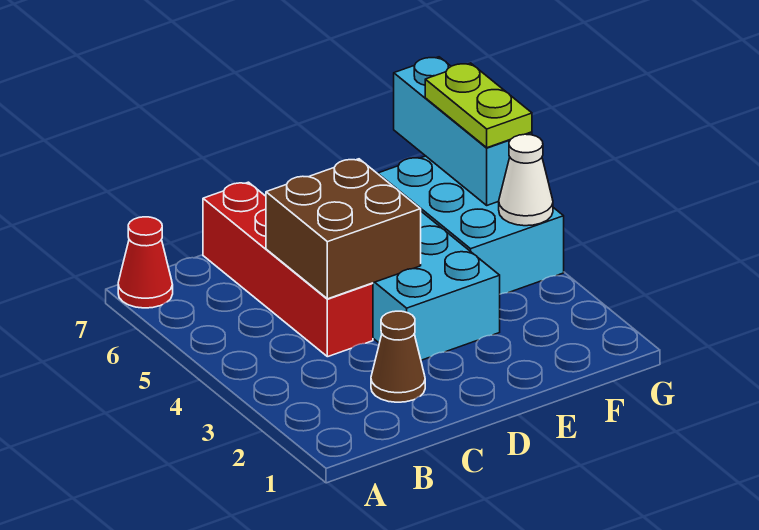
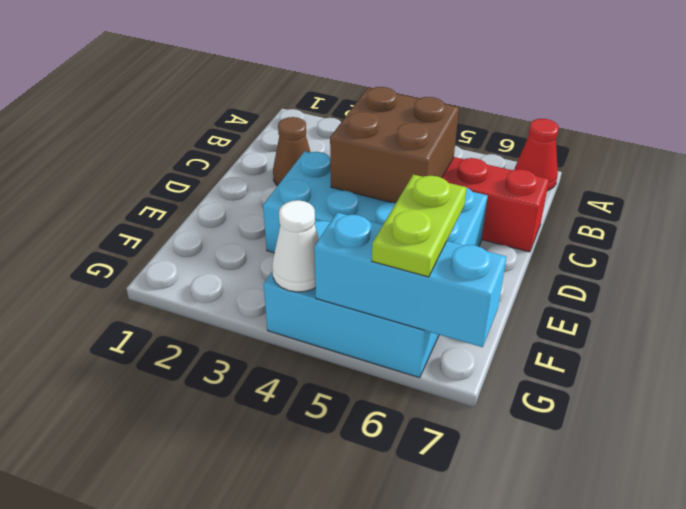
lime 1x2 plate [425,63,532,148] -> lime 1x2 plate turned to [372,174,466,277]

